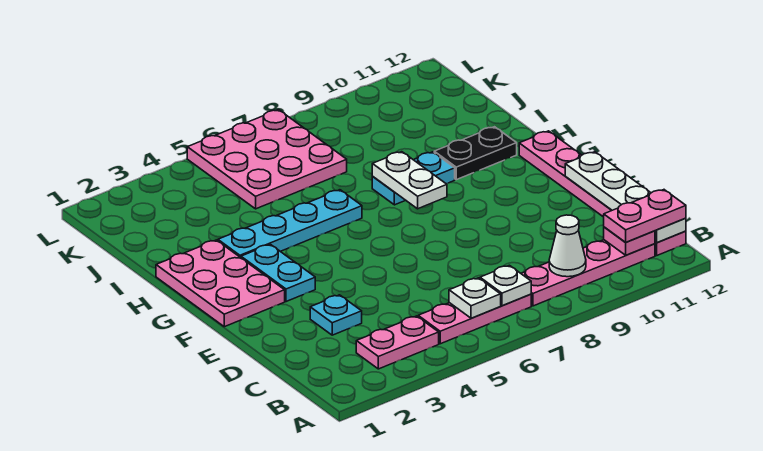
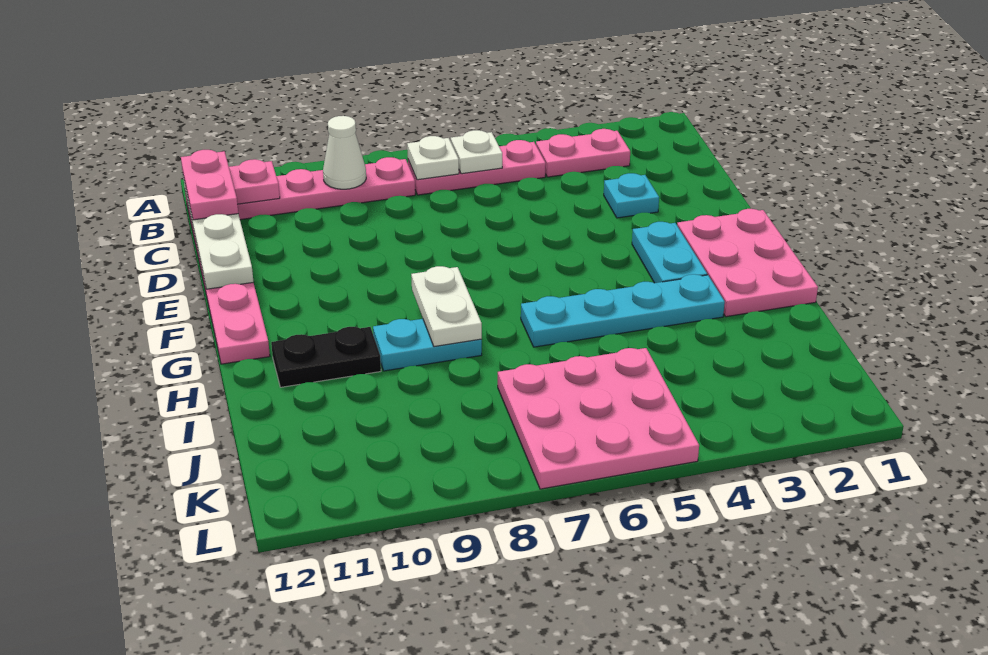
pink 1x2 plate [604,190,686,242] -> pink 1x2 plate turned to [181,150,238,220]

